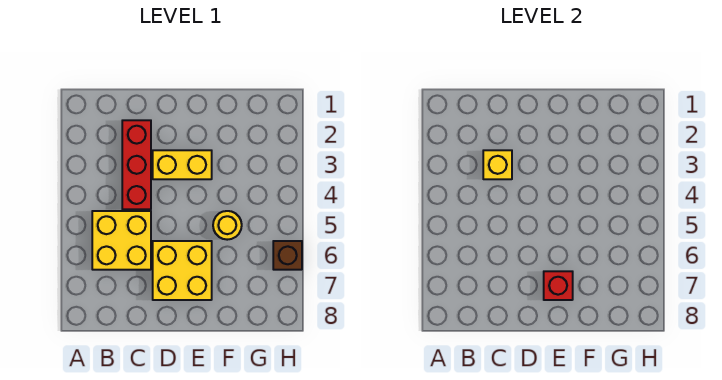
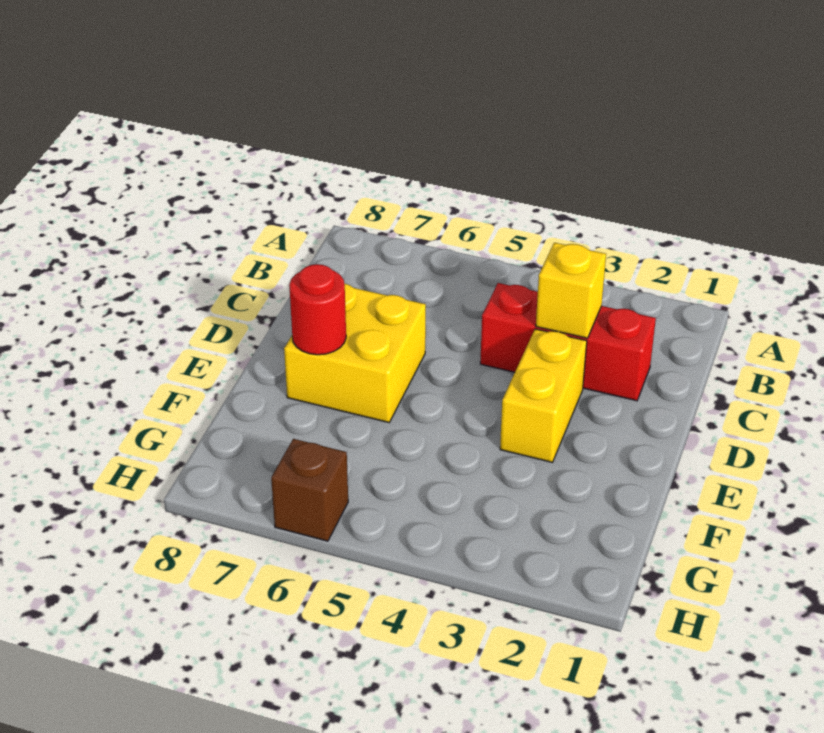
yellow 2x2 brick [92,211,151,270] -> none
red 1x1 brick [544,271,573,300] -> red 1x1 round brick [289,264,346,355]
yellow 1x1 round brick [213,211,242,240] -> none

